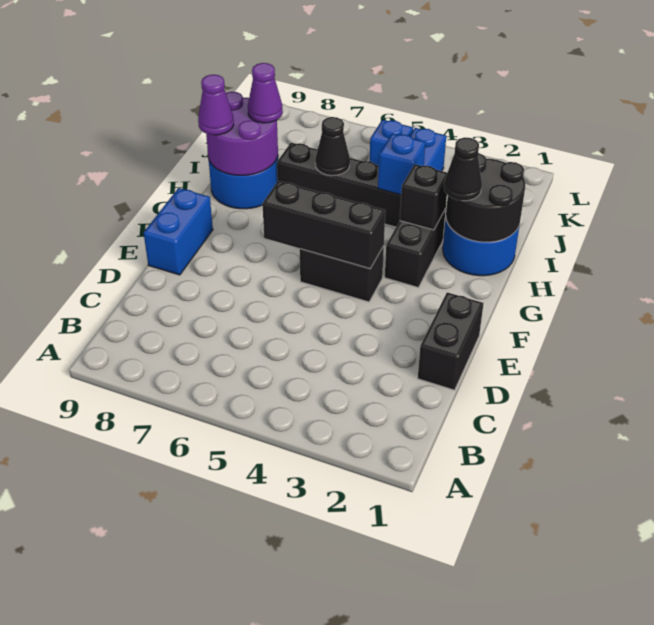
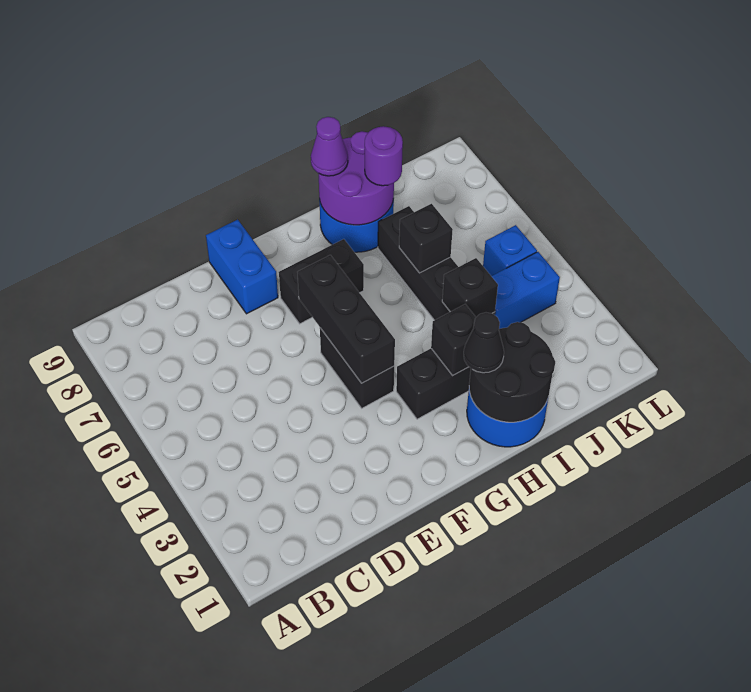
black 1x2 brick [418,292,484,390] -> black 1x2 brick moved to [279,239,364,324]
blue 1x2 brick [144,188,213,275] -> blue 1x2 brick turned to [206,220,278,314]
blue 1x1 brick [378,134,425,195] -> black 1x1 brick [442,258,498,317]
black 1x1 cone [315,117,350,176] -> black 1x1 brick [399,204,453,273]
purple 1x1 cone [248,63,283,123] -> purple 1x1 round brick [365,126,403,186]

